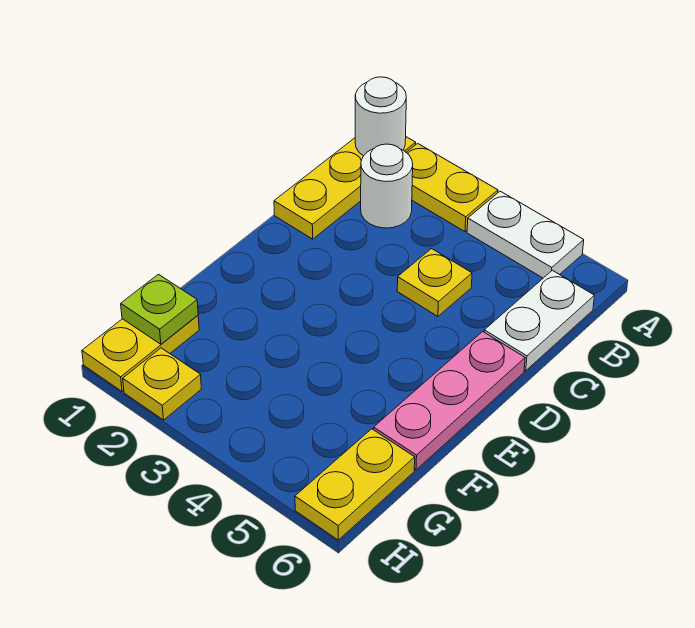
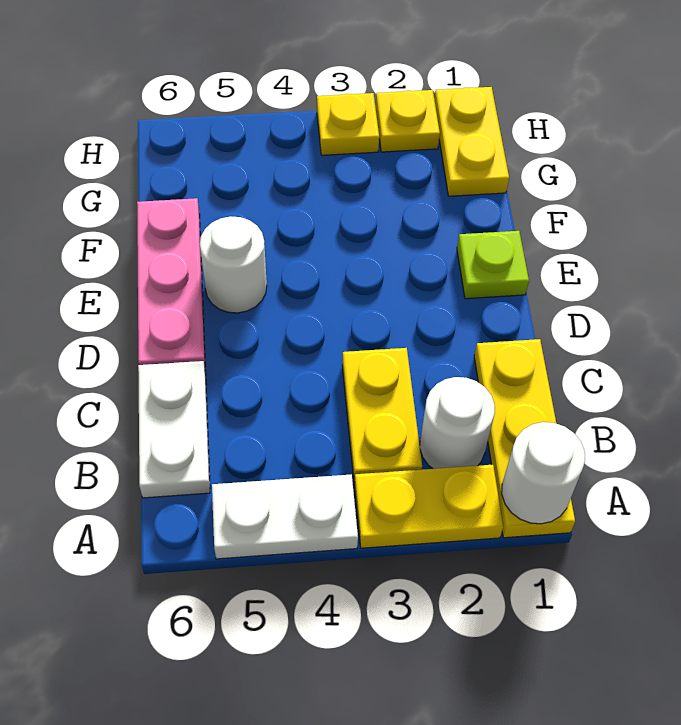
yellow 1x1 plate [397,249,472,316] -> yellow 1x1 plate moved to [317,93,379,155]
none -> white 1x1 round brick [200,216,267,313]
lime 1x1 plate [121,274,198,344] -> lime 1x1 plate moved to [457,231,529,299]
yellow 1x2 plate [295,429,415,540] -> yellow 1x2 plate moved to [342,348,422,483]

